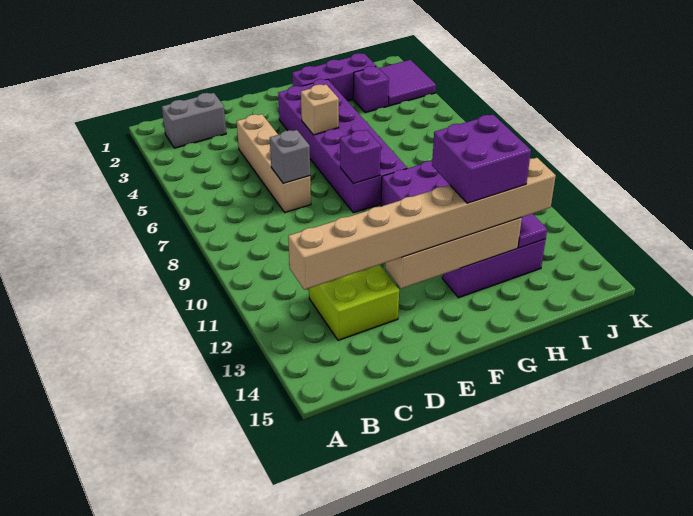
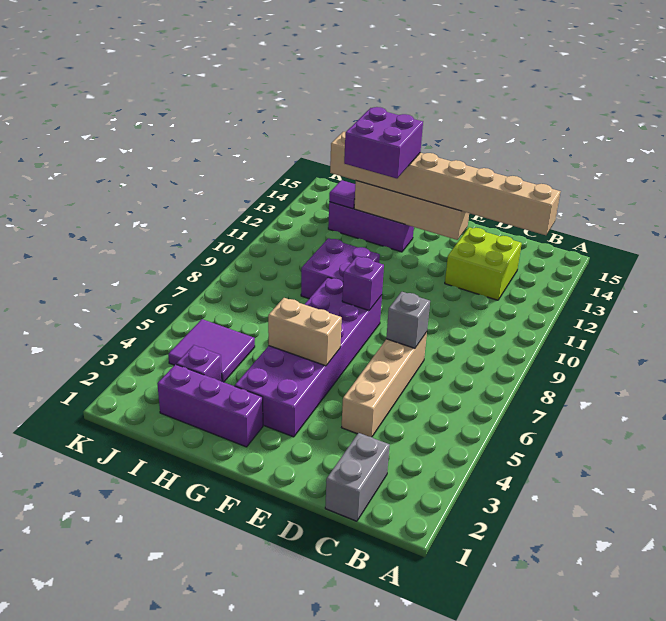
grey 1x2 brick [162,93,226,148] -> grey 1x2 brick turned to [325,433,390,521]
tan 1x1 brick [301,84,339,135] -> tan 1x2 brick [268,298,342,366]
purple 2x2 tile [379,60,436,106] -> purple 2x2 tile moved to [168,319,255,382]

